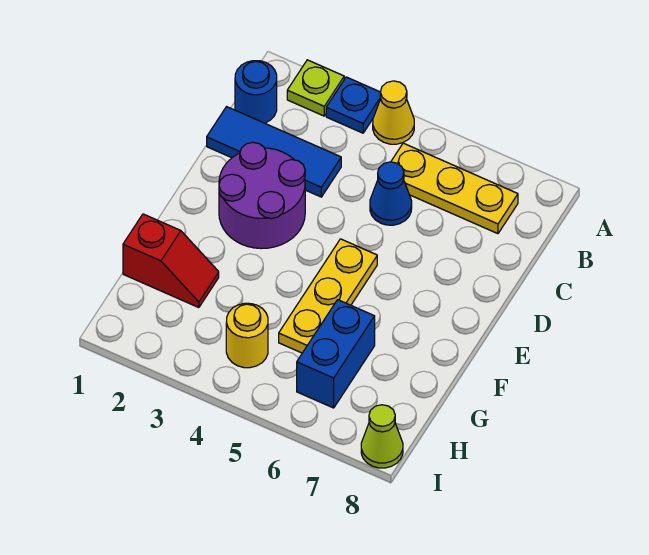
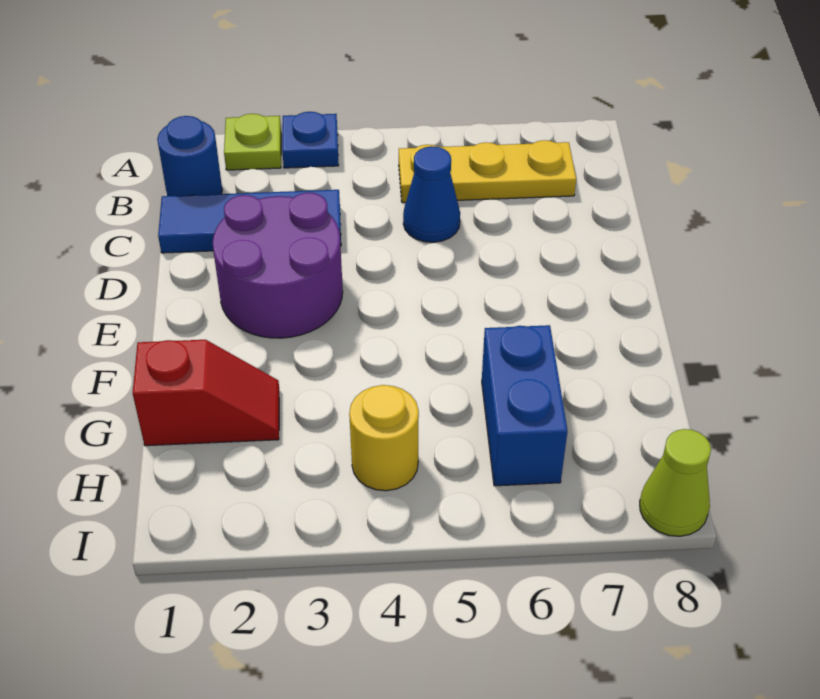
yellow 1x1 cone [373,81,414,144] -> none
yellow 1x3 plate [279,239,377,353] -> none

